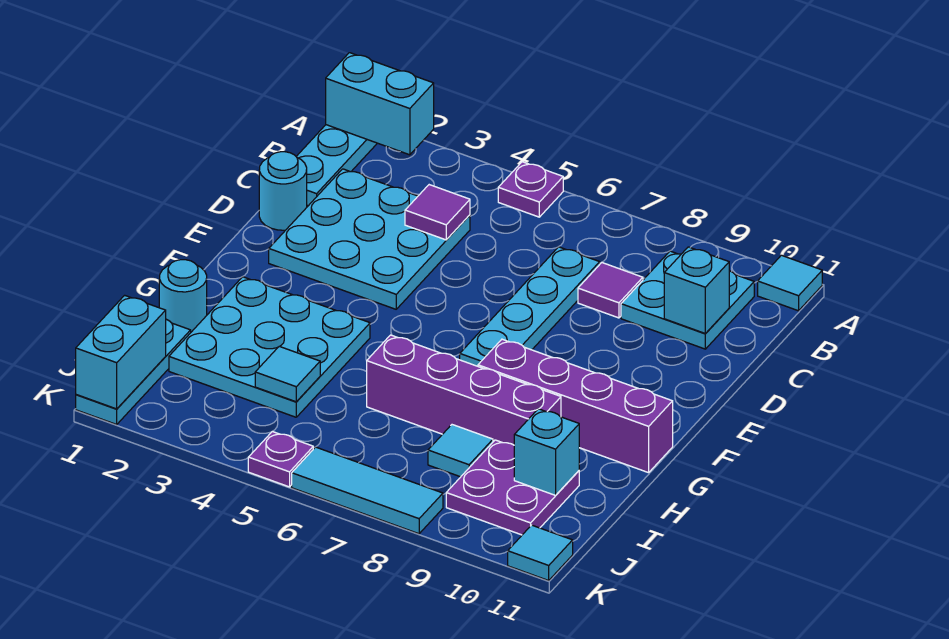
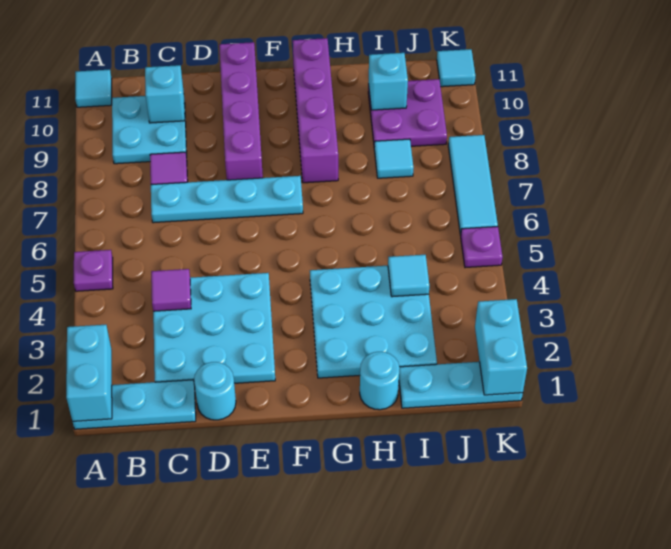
purple 1x4 brick [367,335,561,445] -> purple 1x4 brick moved to [219,42,263,180]
cyan 1x2 brick [76,295,166,409] -> cyan 1x2 brick turned to [475,299,527,395]

